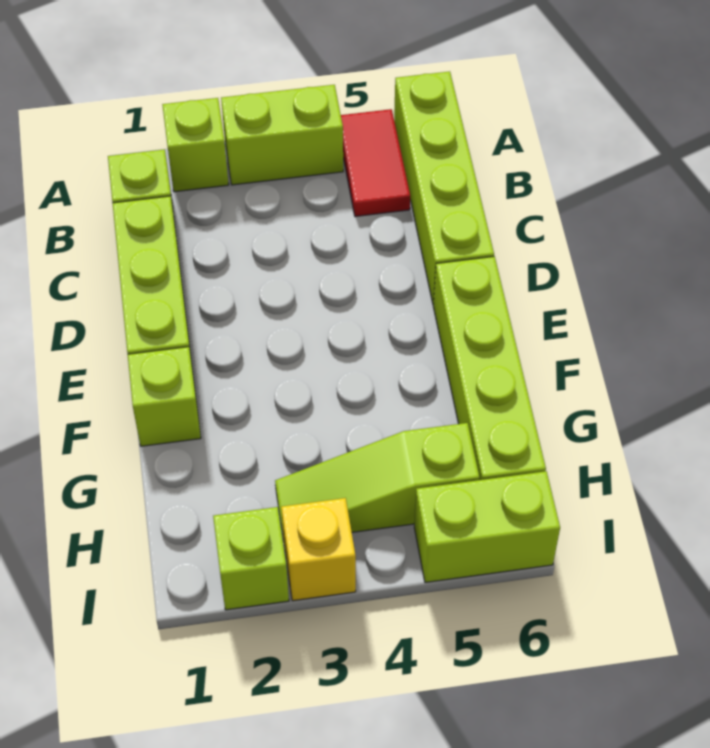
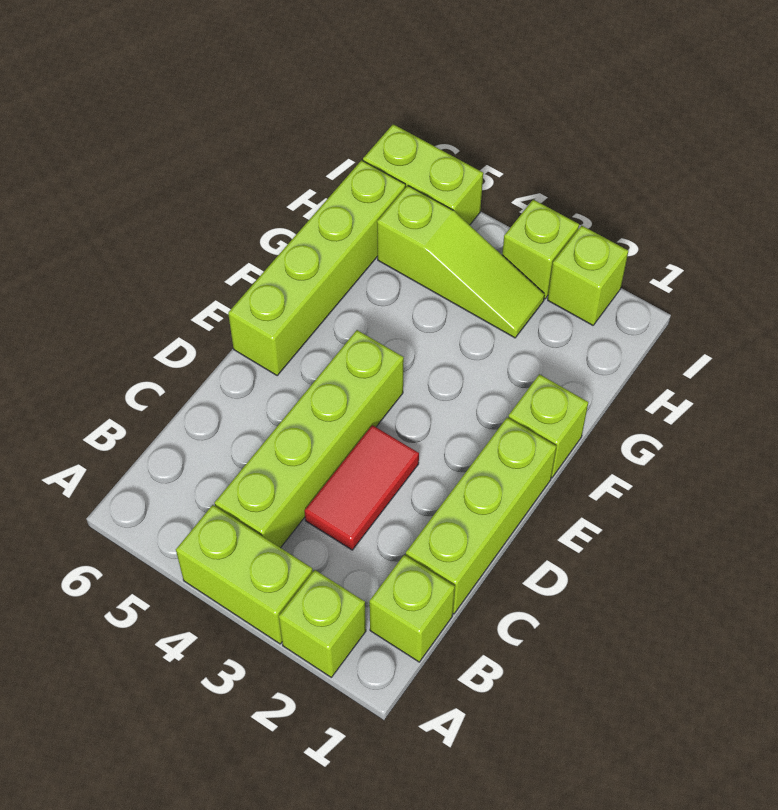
red 1x2 tile [341,109,410,217] -> red 1x2 tile moved to [305,425,419,550]
lime 1x4 brick [394,71,494,304] -> lime 1x4 brick moved to [215,330,404,548]
yellow 1x1 brick [281,498,356,601] -> lime 1x1 brick [502,200,579,299]

